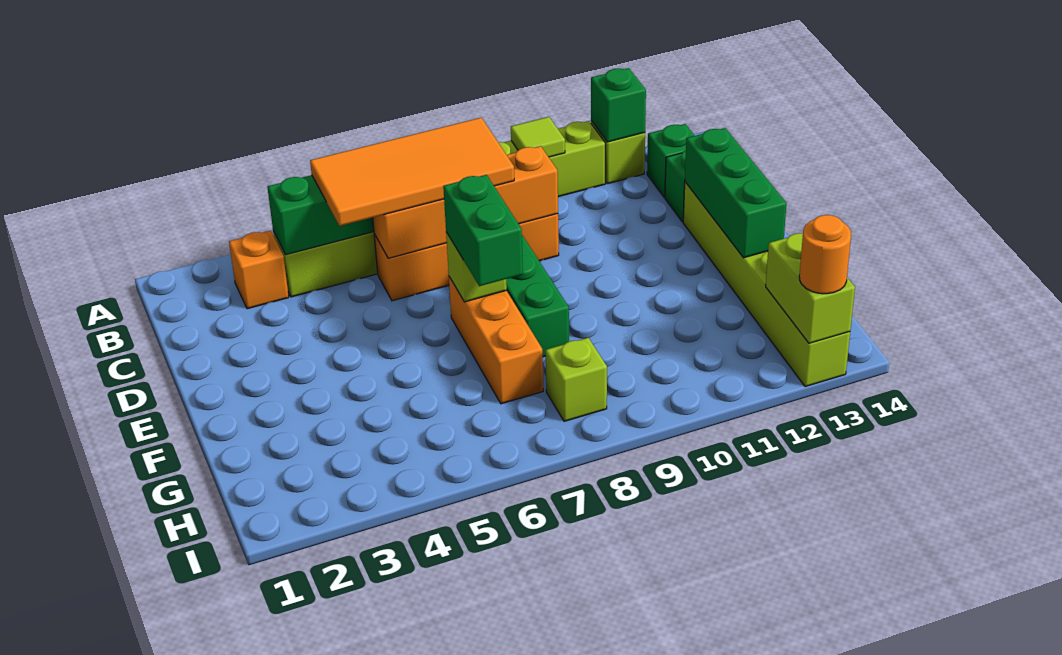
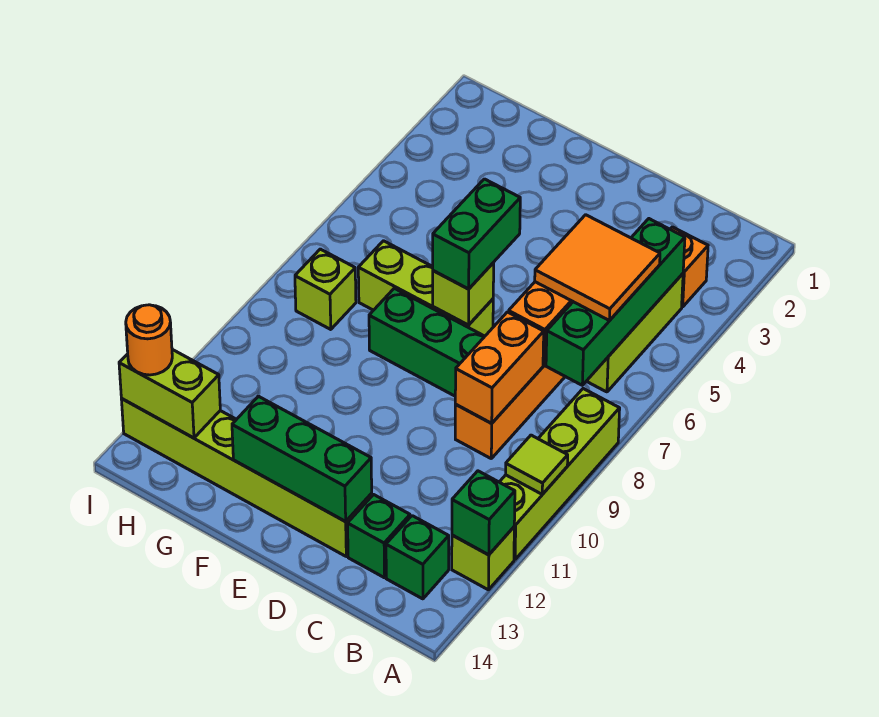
orange 2x4 tile [310,118,514,226] -> orange 2x2 tile [535,215,660,321]
orange 1x3 brick [449,277,543,404] -> lime 1x3 brick [358,241,493,336]
green 1x2 brick [443,175,523,286] -> green 1x2 brick turned to [433,179,520,289]

